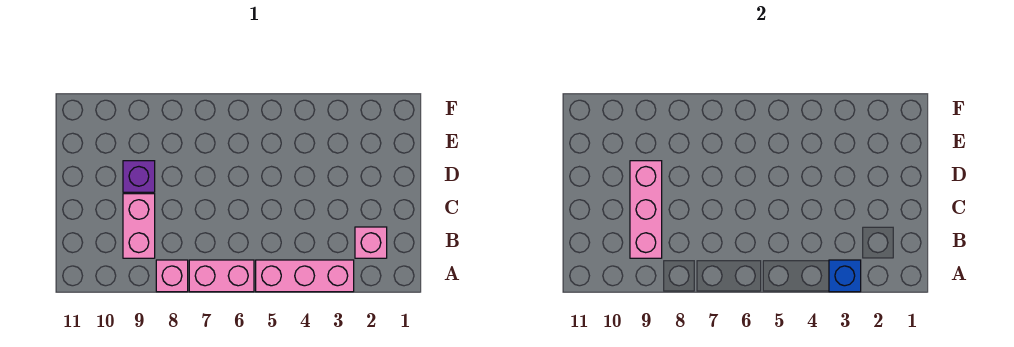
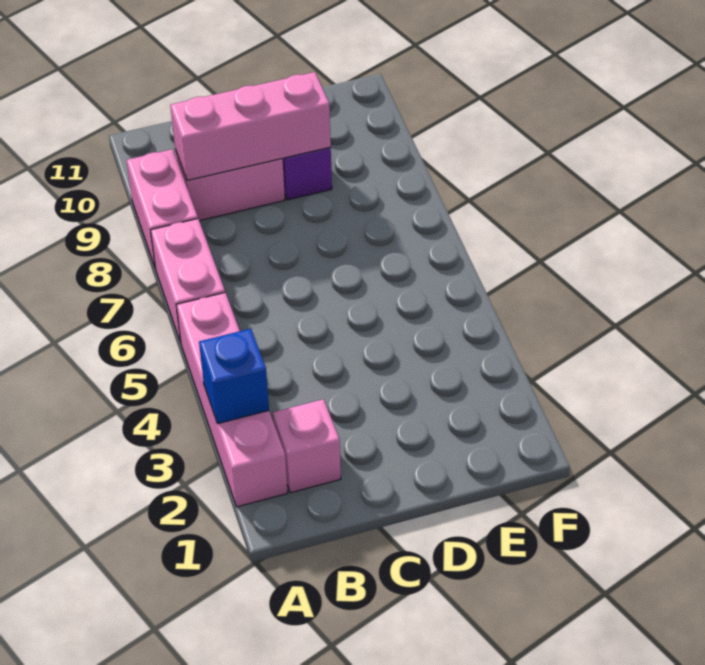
pink 1x3 brick [256,260,354,292] -> pink 1x4 brick [176,293,288,507]
pink 1x1 brick [156,260,188,292] -> pink 1x2 brick [126,149,198,269]

